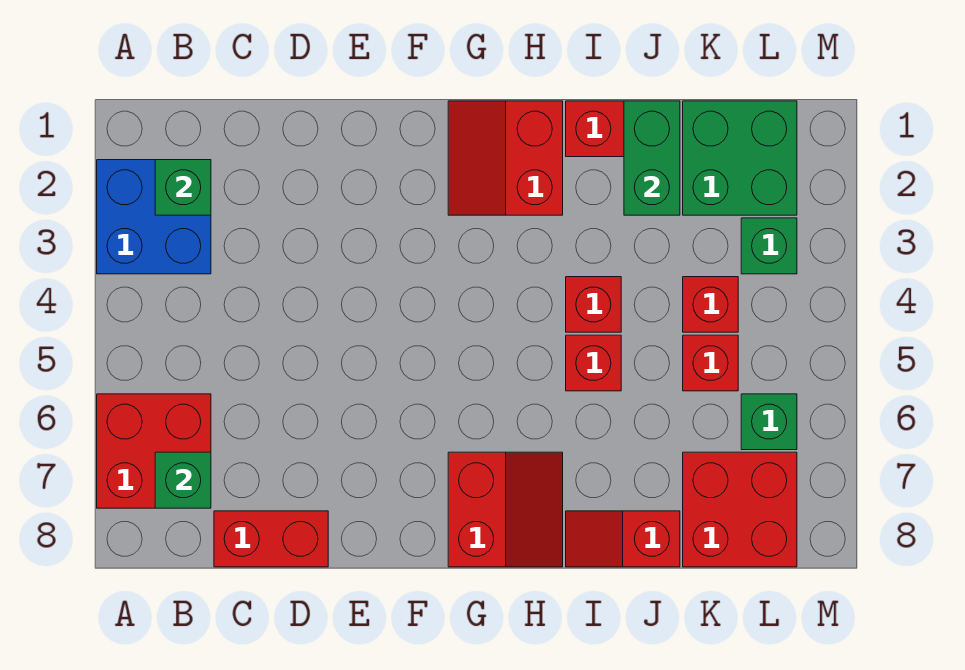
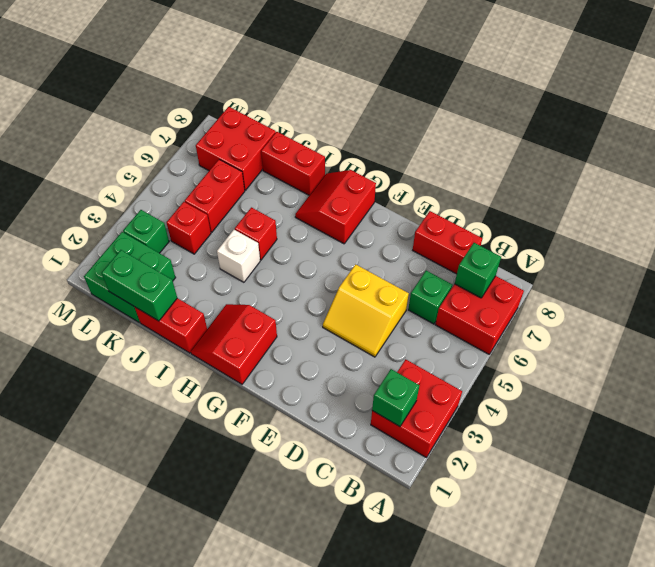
blue 2x2 brick [97,160,211,274] -> red 2x2 brick [371,359,462,458]
none -> yellow 2x2 slope [323,264,409,357]
red 2x2 slope [448,101,563,215] -> red 2x2 slope turned to [191,304,277,384]
red 1x1 brick [566,277,621,332] -> white 1x1 brick [217,230,260,282]
red 1x2 slope [566,511,680,567] -> red 1x2 brick [261,132,325,195]
green 1x2 brick [624,101,680,215] -> green 1x2 brick turned to [102,250,177,321]
red 1x1 brick [683,335,738,391] -> red 1x2 brick [185,160,245,232]
green 1x1 brick [741,394,797,450] -> green 1x1 brick moved to [408,271,452,324]

